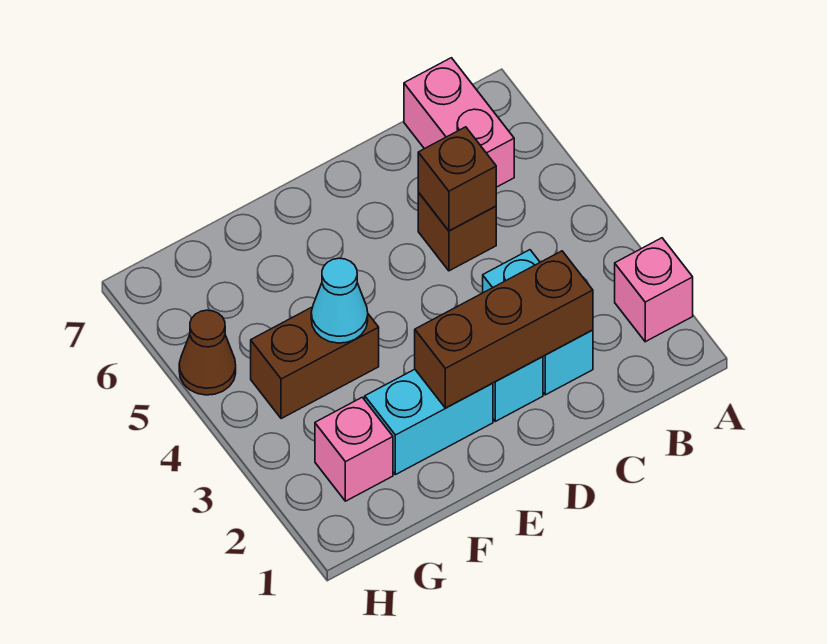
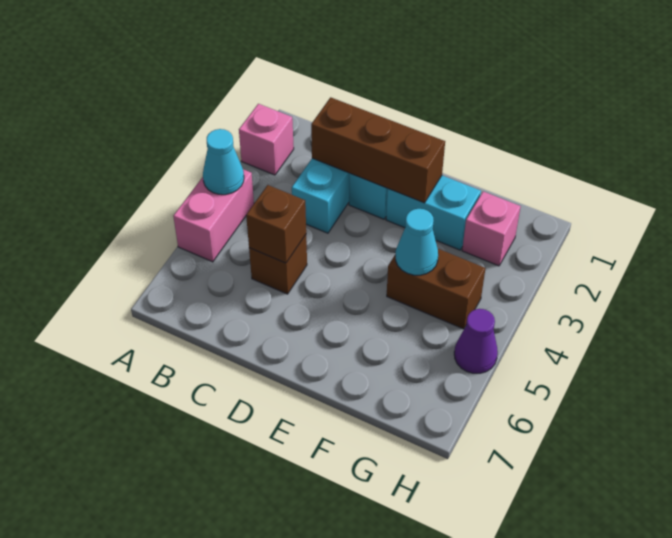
none -> cyan 1x1 cone [203,129,244,195]
pink 1x2 brick [404,58,514,187] -> pink 1x2 brick moved to [173,169,254,262]
brown 1x1 cone [179,310,236,395] -> purple 1x1 cone [454,309,498,373]

